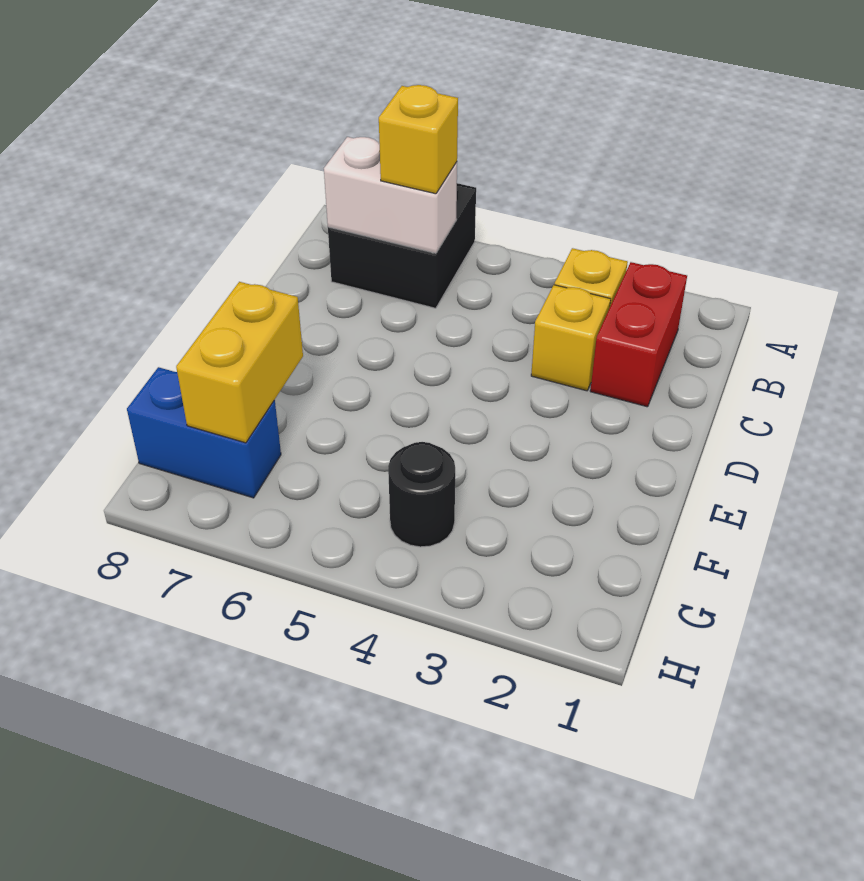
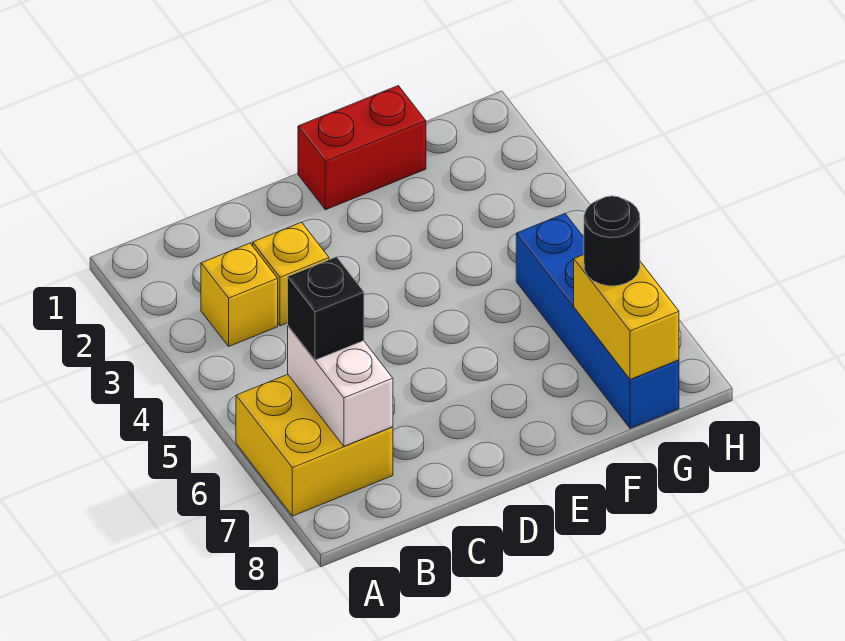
black 2x2 brick [328,183,476,308] -> yellow 2x2 brick [236,374,393,516]
red 1x2 brick [590,262,687,407] -> red 1x2 brick moved to [298,86,426,210]
yellow 1x1 brick [379,85,458,194] -> black 1x1 brick [288,257,364,360]
yellow 1x2 brick [176,282,303,443] -> yellow 1x2 brick turned to [574,255,679,379]
black 1x1 round brick [388,442,455,547] -> black 1x1 round brick moved to [584,196,640,286]
blue 1x2 brick [127,367,281,498] -> blue 1x4 brick [516,214,679,428]

